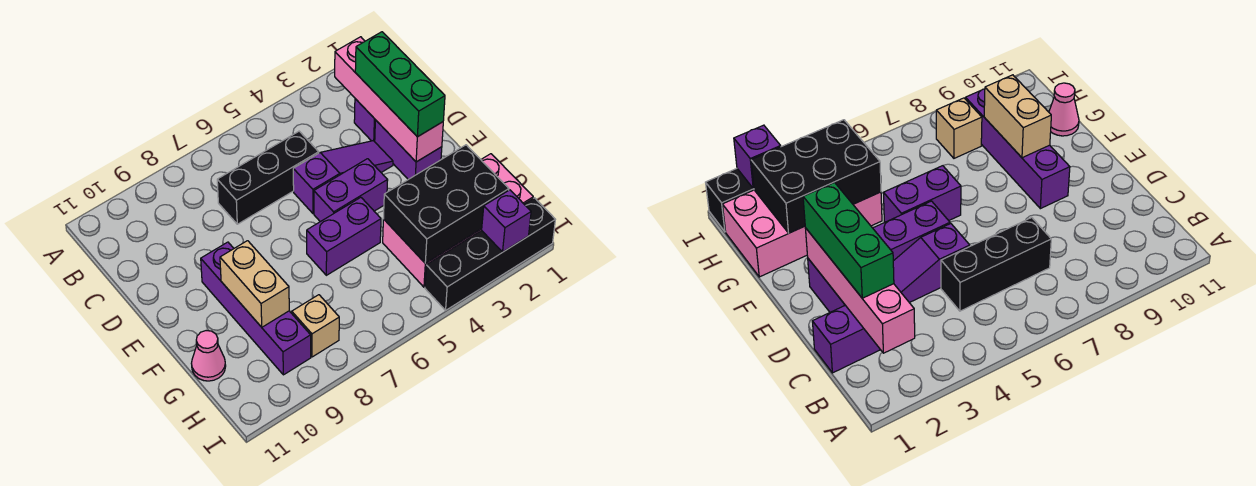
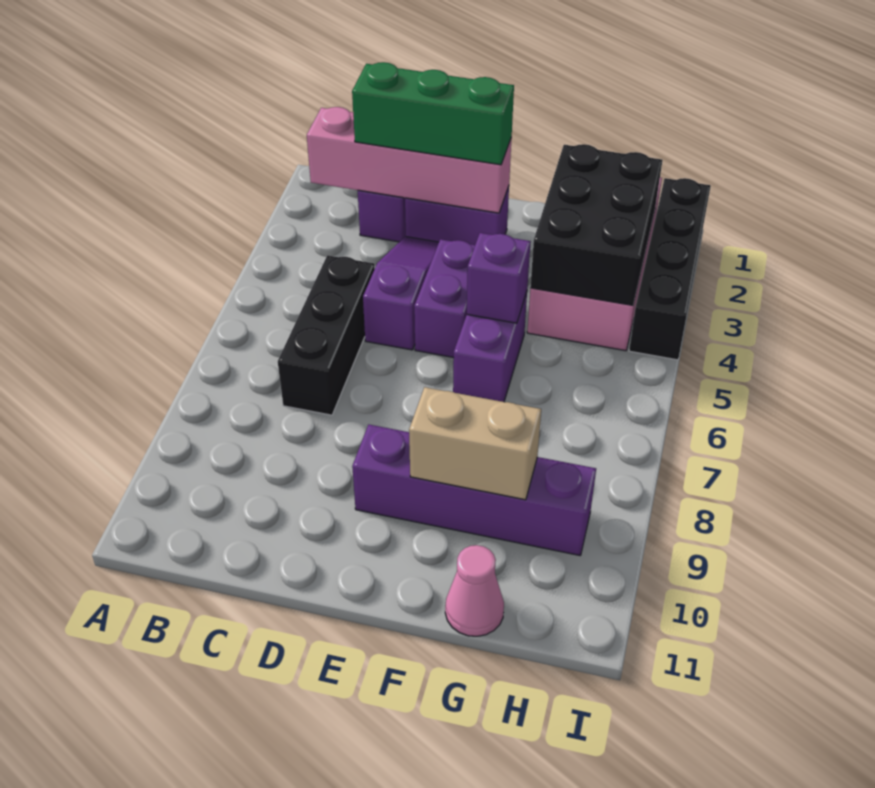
tan 1x1 brick [292,295,339,357] -> none
purple 1x1 brick [482,190,531,252] -> purple 1x1 brick moved to [467,233,531,323]

